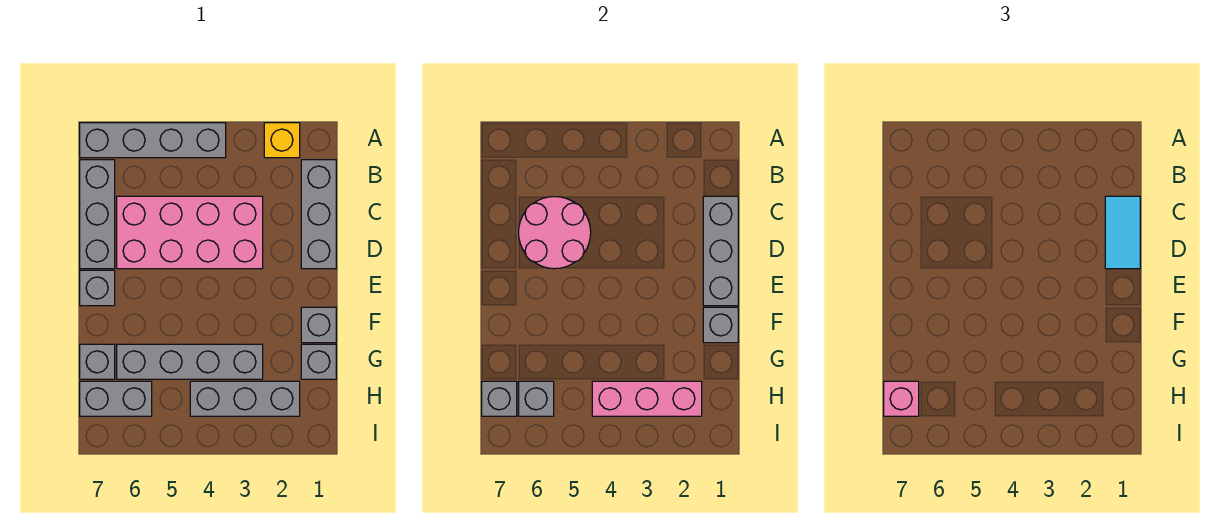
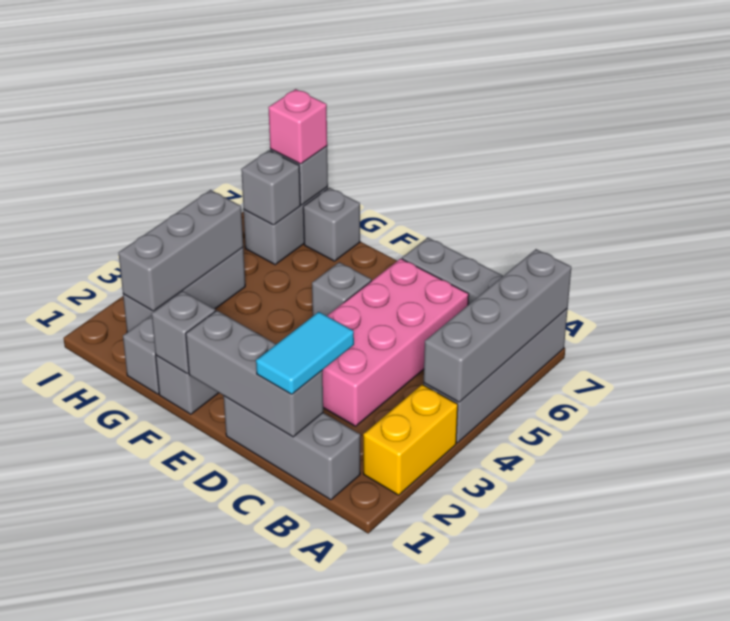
yellow 1x1 brick [264,123,300,158] -> yellow 1x2 brick [363,384,458,495]
cyan 1x2 tile [1105,196,1140,269] -> cyan 1x2 tile turned to [256,312,354,394]
pink 2x2 round brick [519,197,591,269] -> none
grey 1x1 brick [80,270,115,306] -> grey 1x1 brick moved to [312,262,371,316]
grey 1x4 brick [117,344,263,379] -> grey 1x4 brick moved to [424,249,571,402]
pink 1x3 brick [592,381,702,416] -> grey 1x3 brick [119,190,243,311]

